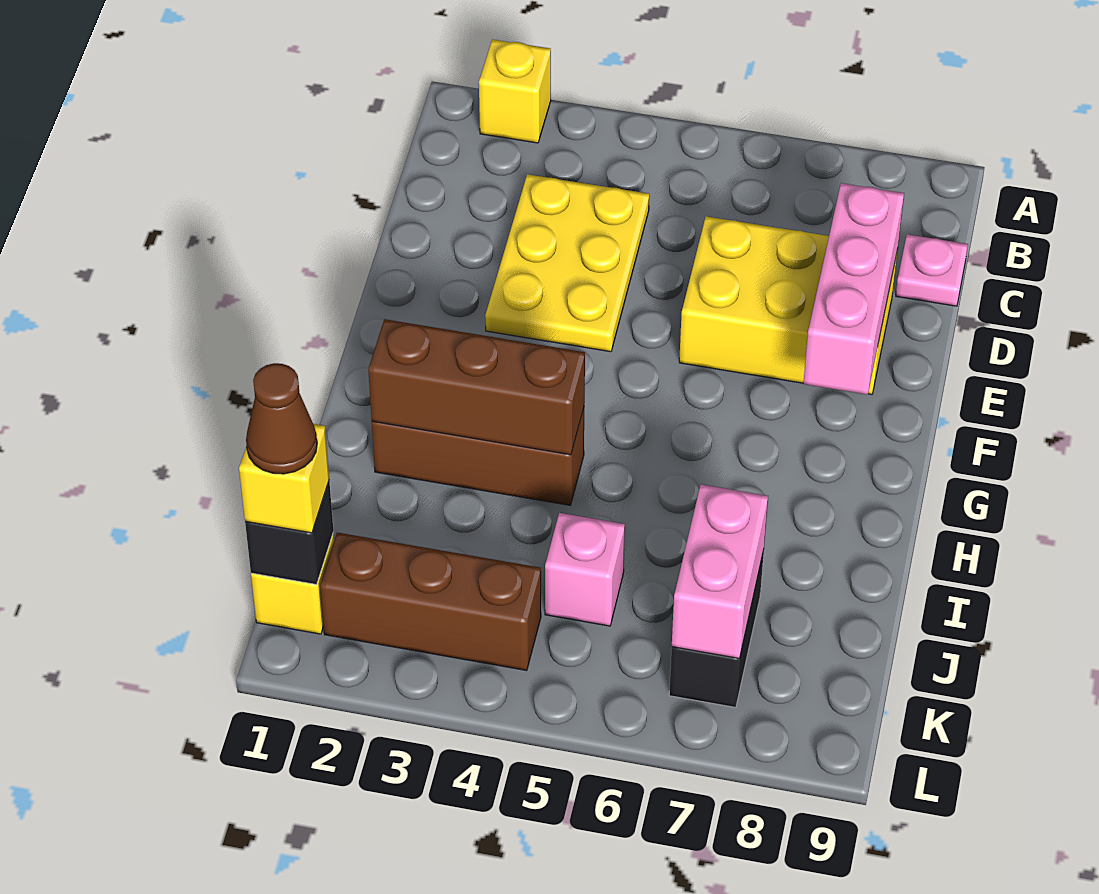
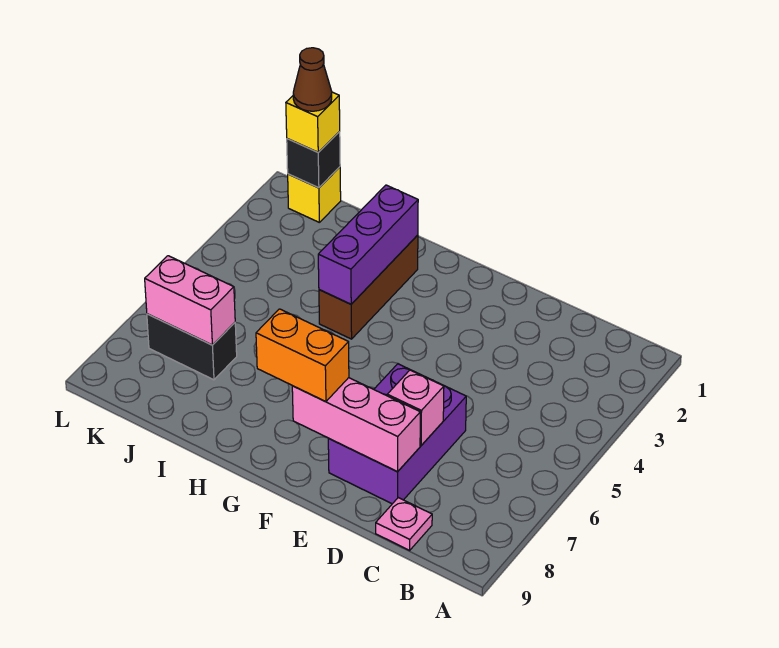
yellow 1x1 brick [479,40,551,143] -> none
yellow 2x3 plate [485,174,649,352] -> none
yellow 2x3 brick [679,216,898,394] -> purple 2x3 brick [328,364,466,504]
none -> orange 1x2 brick [256,309,349,402]
brown 1x3 brick [368,319,585,455] -> purple 1x3 brick [318,185,418,304]
pink 1x1 brick [545,513,625,626] -> pink 1x1 brick moved to [387,370,444,445]
brown 1x3 brick [320,532,541,671] -> none

